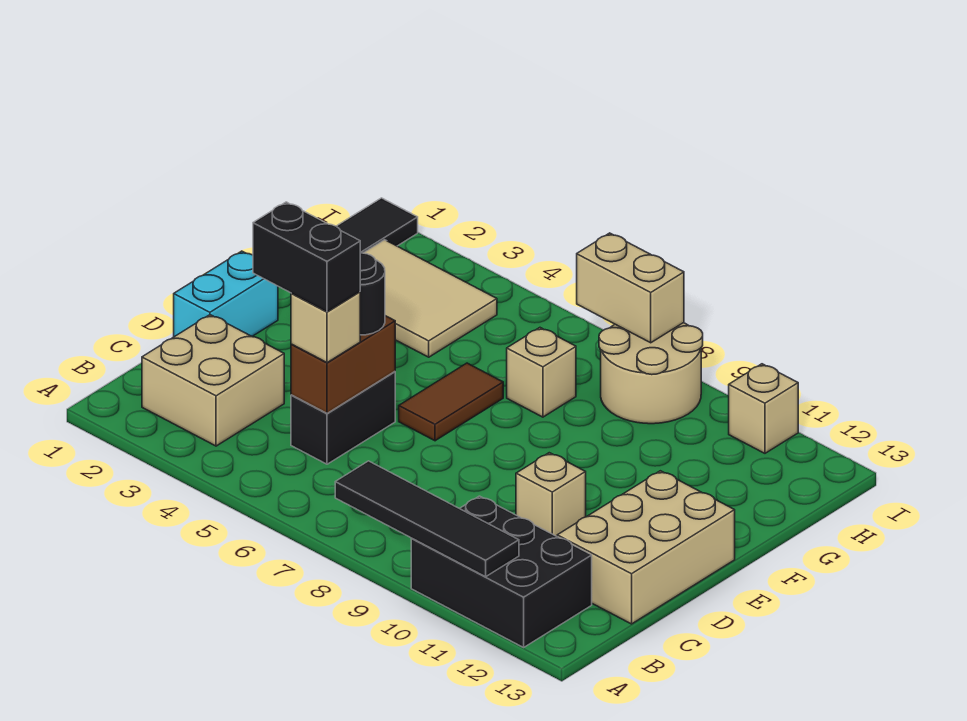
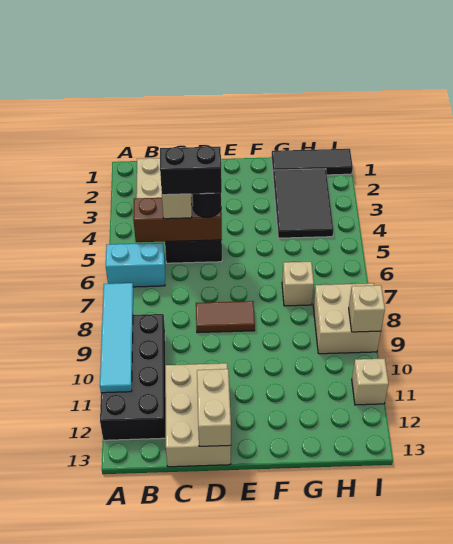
black 1x4 tile [335,461,519,577] -> cyan 1x4 tile [100,283,133,393]
black 2x3 brick [411,496,592,647] -> black 2x4 brick [100,314,166,440]
black 1x2 brick [253,202,360,312] -> black 1x2 brick turned to [160,146,222,195]
brown 1x2 brick [291,316,395,413] -> brown 1x3 brick [133,197,222,242]
tan 2x3 brick [557,471,735,624] -> tan 2x3 brick turned to [165,363,231,467]
cyan 1x2 brick [174,251,278,337] -> cyan 1x2 brick moved to [106,243,165,287]
tan 1x1 brick [516,453,586,536] -> tan 1x1 brick moved to [349,285,385,332]
brown 1x2 tile [399,363,503,441] -> brown 1x2 tile moved to [196,301,255,333]
tan 2x3 tile [364,240,497,357] -> black 2x3 tile [273,169,334,238]
tan 2x2 round brick [599,323,703,424] -> tan 2x2 brick [313,283,381,354]
tan 1x2 brick [577,233,684,343] -> tan 1x2 brick moved to [197,369,231,446]

